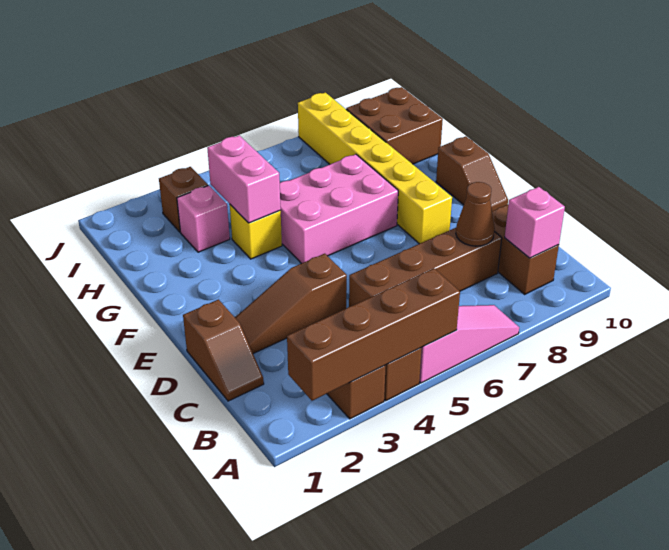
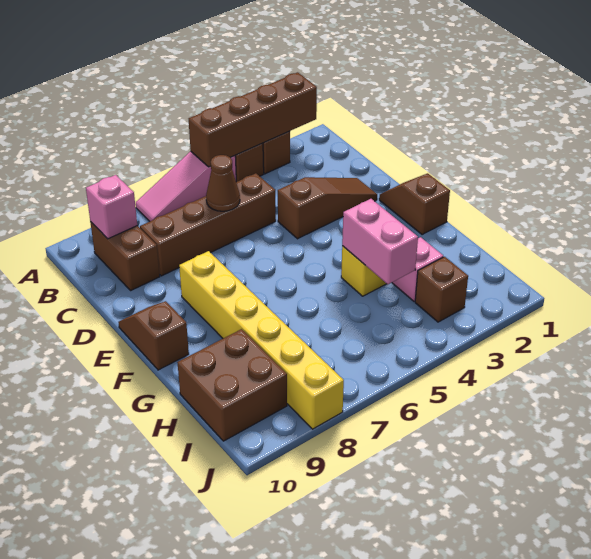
brown 1x2 slope [183,300,264,401] -> brown 1x2 slope moved to [379,173,450,235]
brown 1x1 cone [456,182,495,246] -> brown 1x1 cone moved to [206,155,240,211]
pink 2x3 brick [280,154,398,264] -> none

